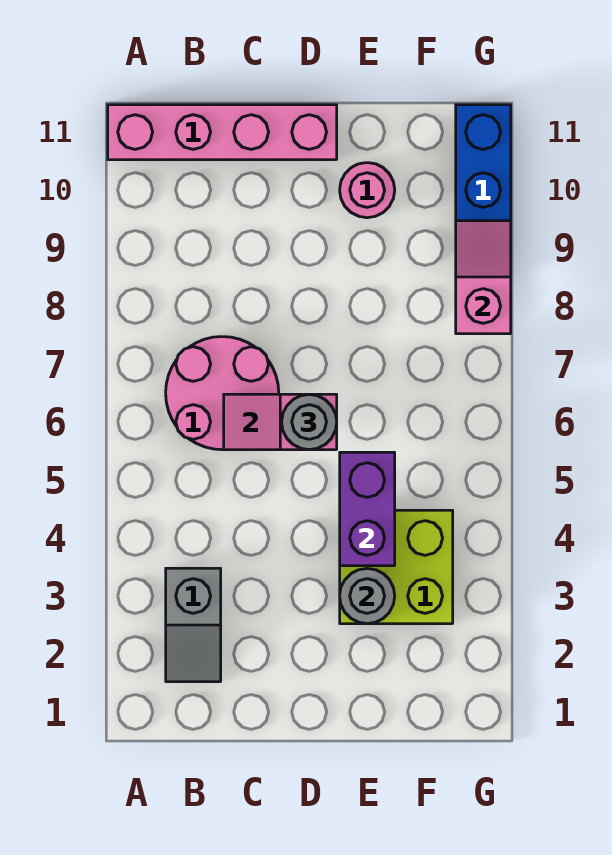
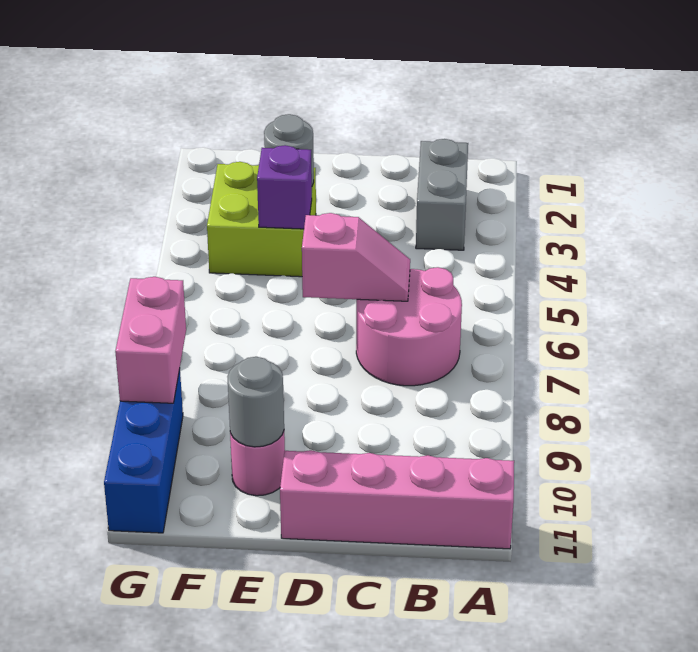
grey 1x2 slope [166,568,221,682] -> grey 1x2 brick [416,139,468,250]
grey 1x1 round brick [282,394,337,450] -> grey 1x1 round brick moved to [227,357,284,447]
purple 1x2 brick [340,452,395,566] -> purple 1x1 brick [257,145,312,229]
pink 1x2 slope [456,221,511,334] -> pink 1x2 brick [115,277,186,403]

